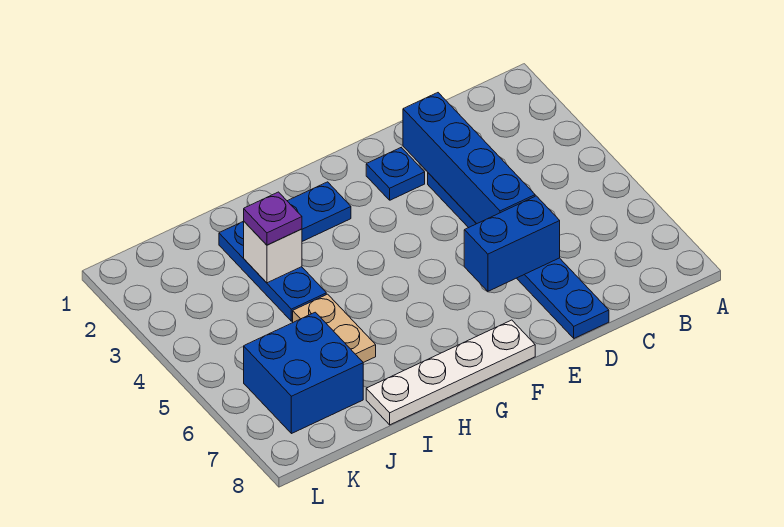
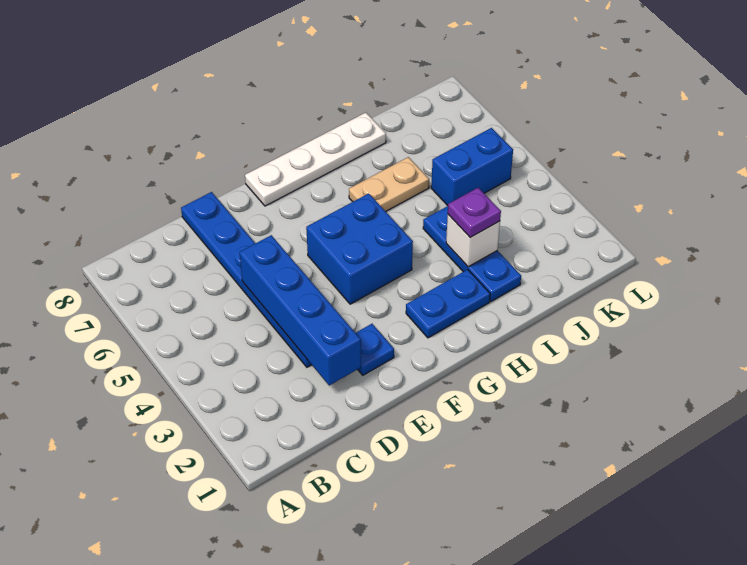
blue 1x2 brick [464,196,560,291] -> blue 1x2 brick moved to [431,128,513,206]
tan 1x2 plate [293,294,376,363] -> tan 1x2 plate turned to [349,157,429,211]
blue 2x2 brick [244,312,363,434] -> blue 2x2 brick moved to [306,193,413,304]

